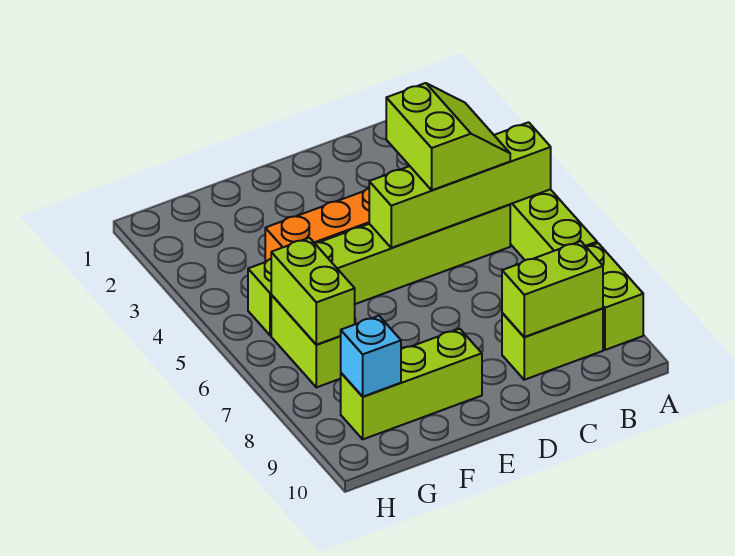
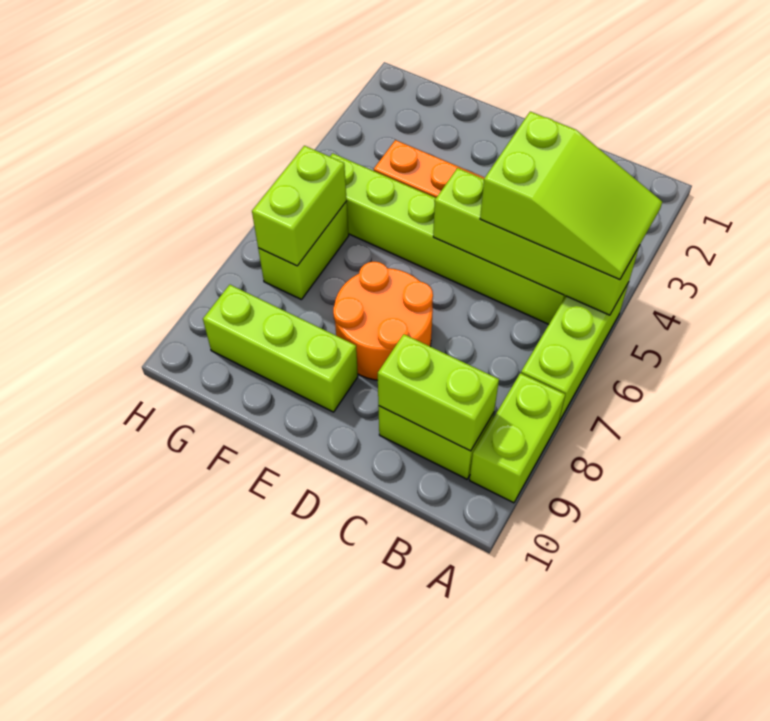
lime 2x2 slope [386,83,510,190] -> lime 2x3 slope [480,112,662,280]
none -> orange 2x2 round brick [333,262,433,380]
cyan 1x1 brick [341,316,401,397] -> none

